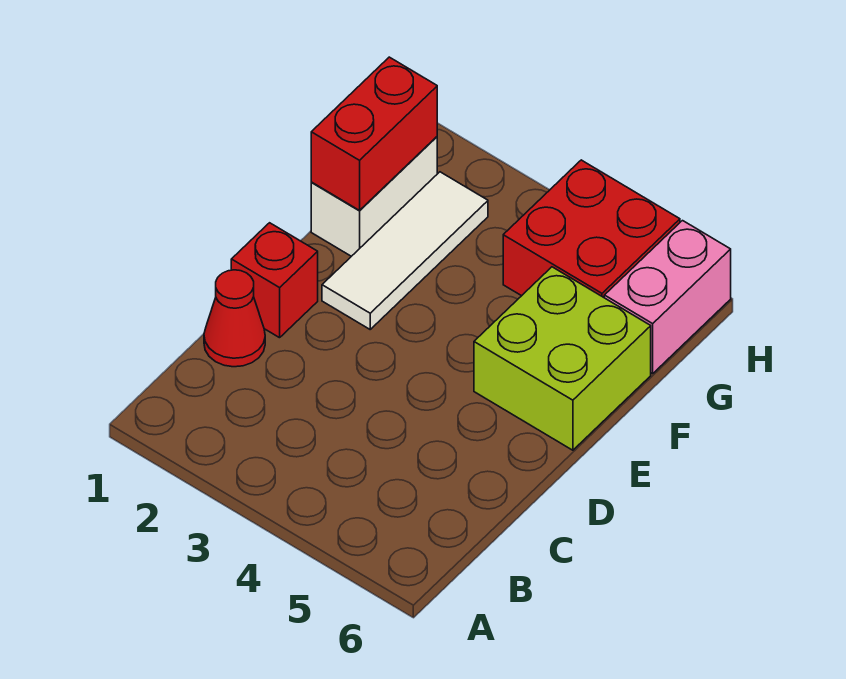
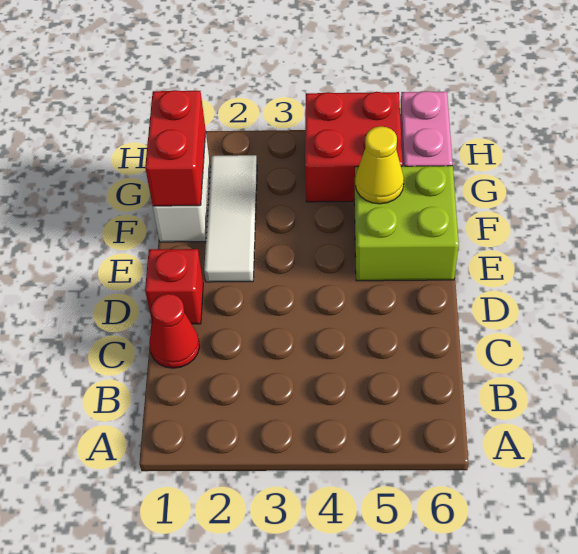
none -> yellow 1x1 cone [355,126,404,204]

